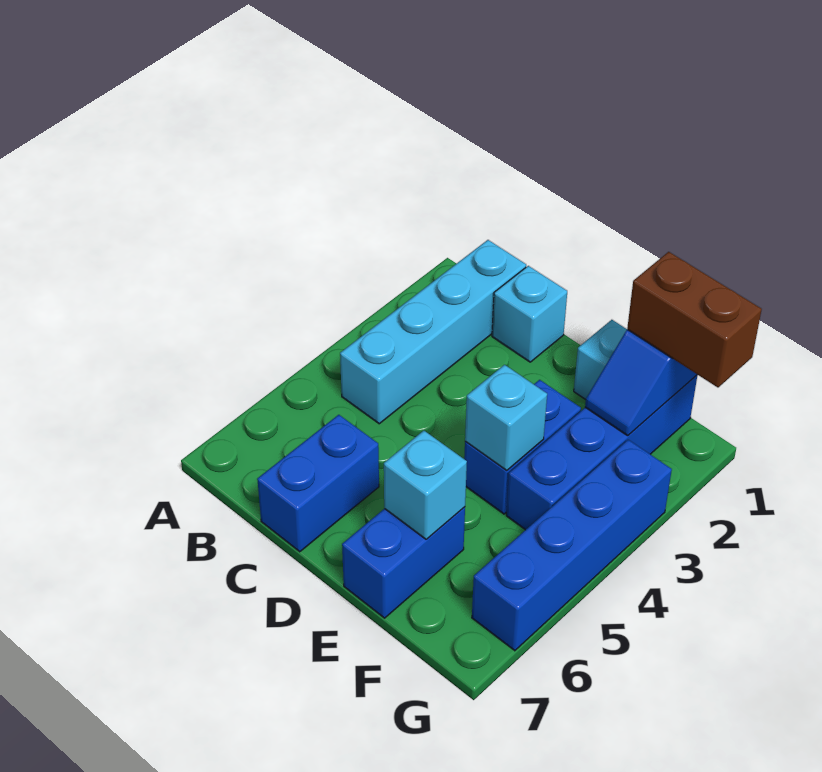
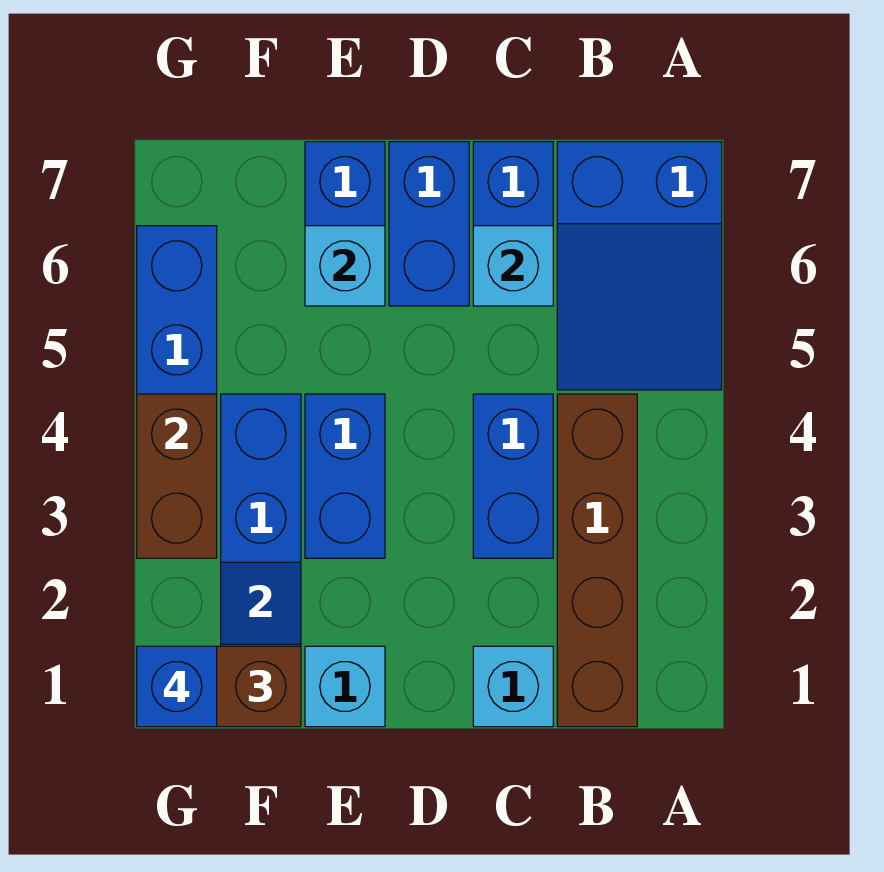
none -> blue 2x3 slope [557,142,722,390]
cyan 1x4 brick [340,240,526,424] -> brown 1x4 brick [557,394,637,727]
none -> blue 1x2 brick [473,394,553,558]
none -> blue 1x2 brick [389,142,469,306]
cyan 1x1 brick [465,365,547,471] -> cyan 1x1 brick moved to [473,226,553,306]
none -> blue 1x1 brick [137,646,217,727]
none -> brown 1x2 brick [137,394,217,558]

